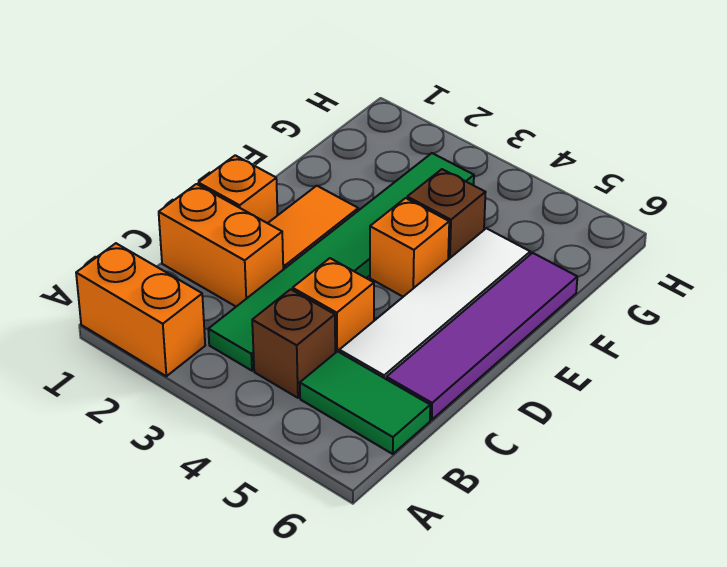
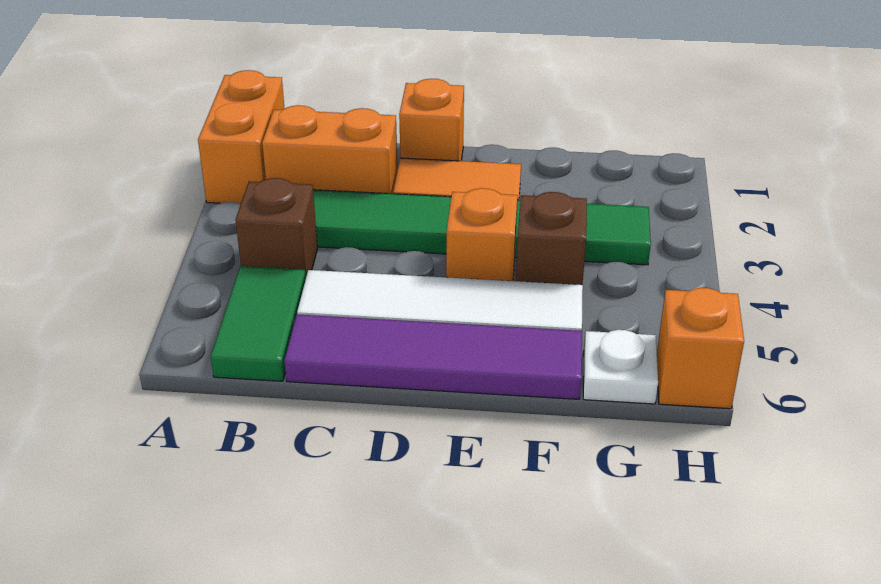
orange 1x2 brick [159,184,283,307] -> orange 1x2 brick turned to [262,105,397,194]
orange 1x1 brick [293,258,374,353] -> orange 1x1 brick moved to [657,288,744,409]
none -> white 1x1 plate [583,330,658,404]

